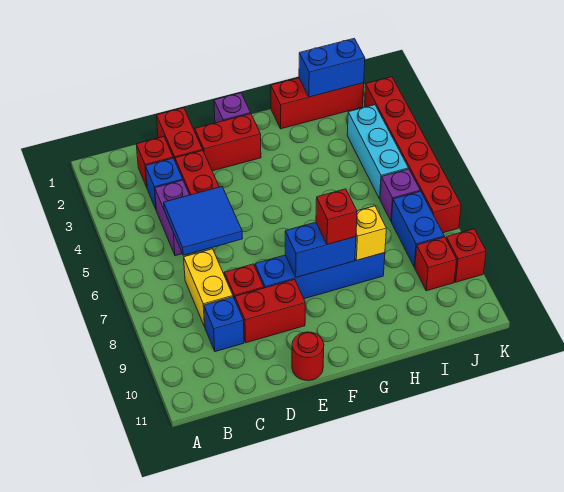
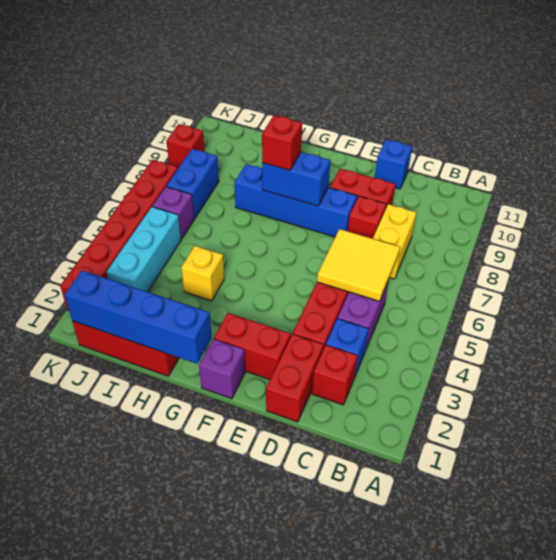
blue 2x2 tile [164,187,243,255] -> yellow 2x2 tile [317,229,400,301]
blue 1x1 brick [204,297,244,352] -> blue 1x1 brick moved to [375,140,412,189]
red 1x1 round brick [292,332,324,381] -> none
yellow 1x1 brick [355,206,386,260] -> yellow 1x1 brick moved to [181,246,224,301]
blue 1x2 brick [299,39,365,97] -> blue 1x4 brick [65,270,212,364]
red 1x1 brick [415,237,457,291] -> none

